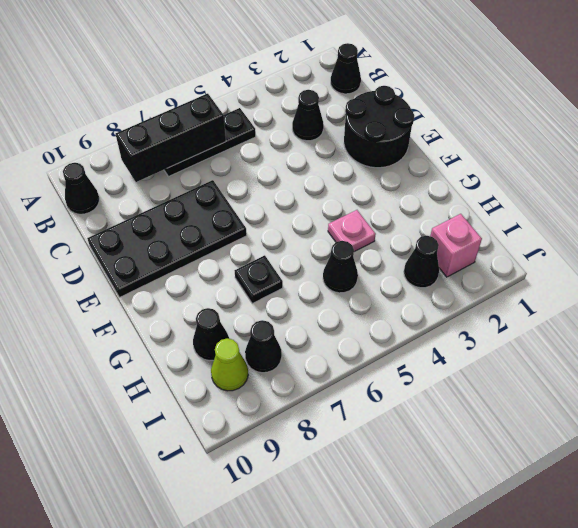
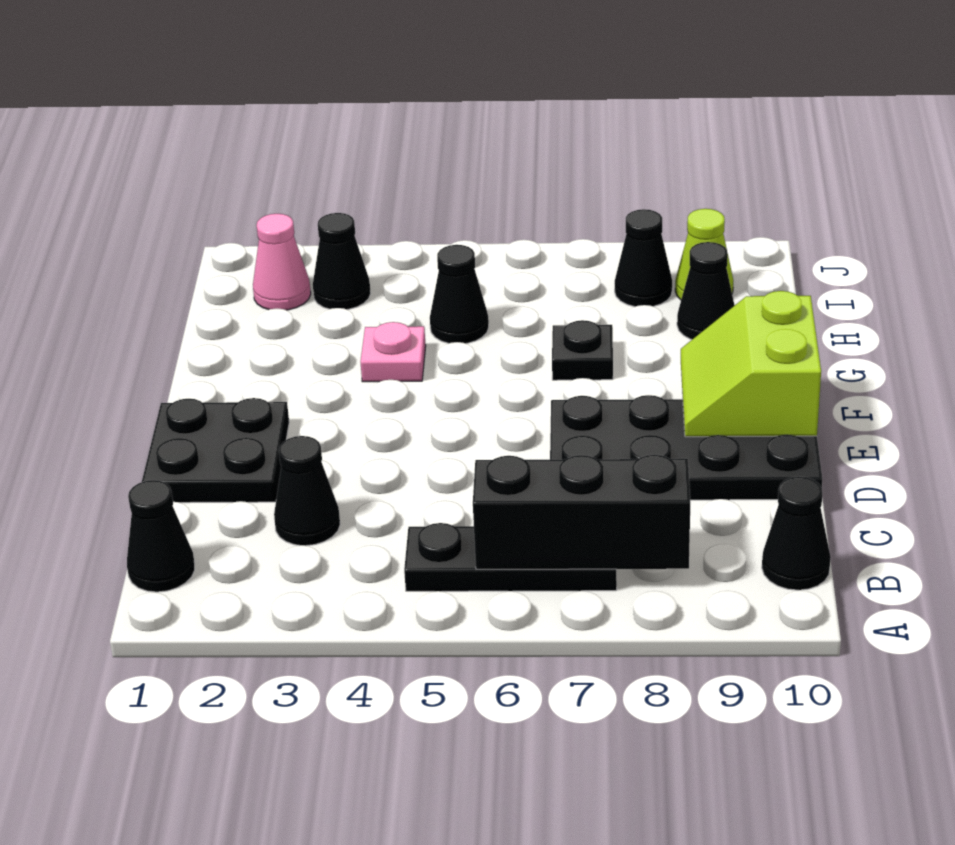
black 2x2 round brick [344,86,414,168] -> black 2x2 plate [142,398,289,503]
none -> lime 2x2 slope [681,291,821,437]
pink 1x1 brick [430,214,482,277] -> pink 1x1 cone [253,214,311,310]

